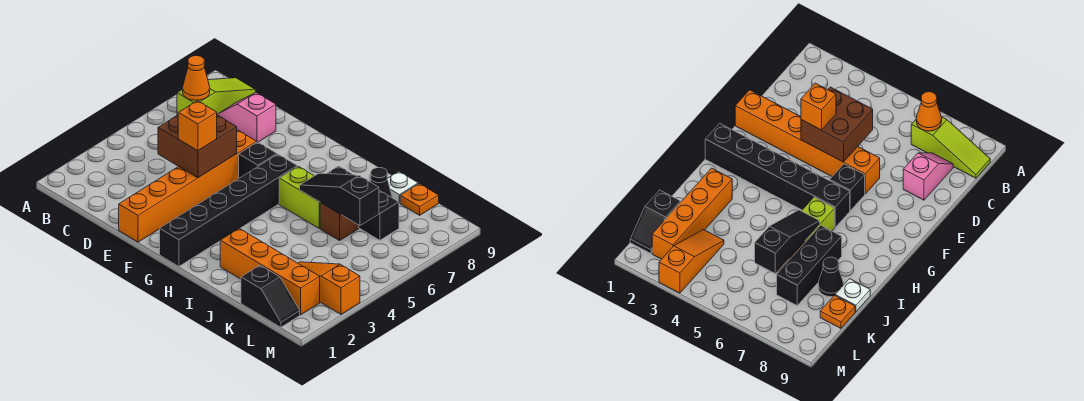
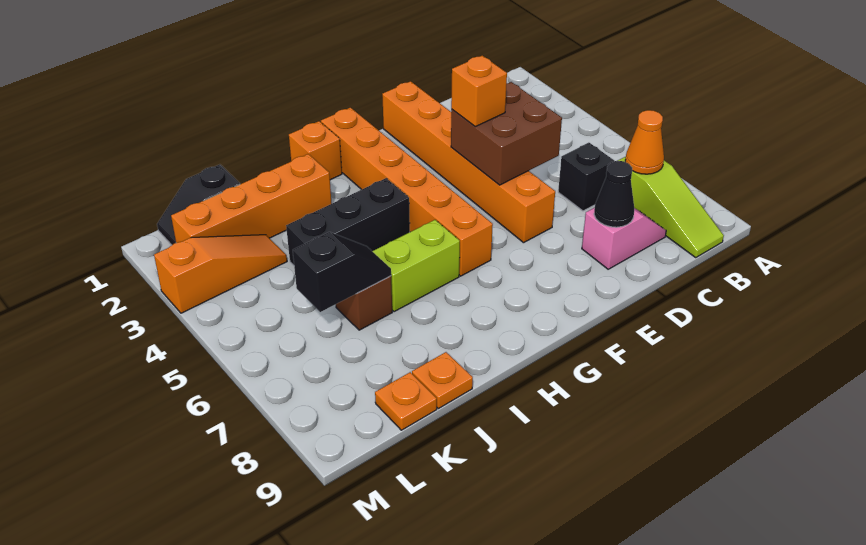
black 1x1 brick [239,142,277,178] -> black 1x1 brick moved to [558,143,614,211]
black 1x6 brick [160,154,297,266] -> orange 1x6 brick [321,108,493,276]
none -> orange 1x1 brick [289,121,342,180]
black 1x3 slope [300,173,379,226] -> black 1x2 slope [293,232,391,312]
black 1x3 brick [327,166,399,240] -> black 1x3 brick moved to [286,178,410,265]
black 1x1 cone [370,168,392,197] -> black 1x1 cone moved to [594,161,634,227]
white 1x1 plate [387,171,418,203] -> orange 1x1 plate [412,352,473,409]

